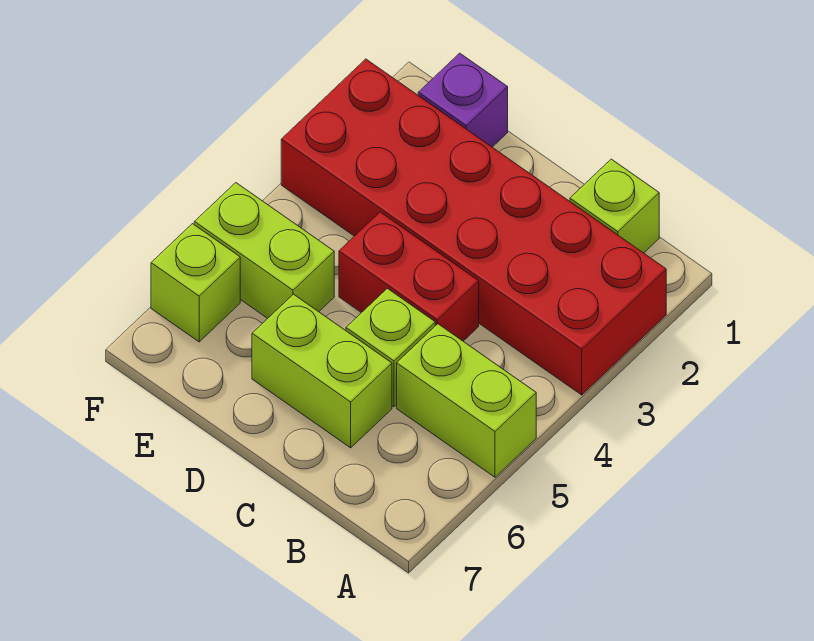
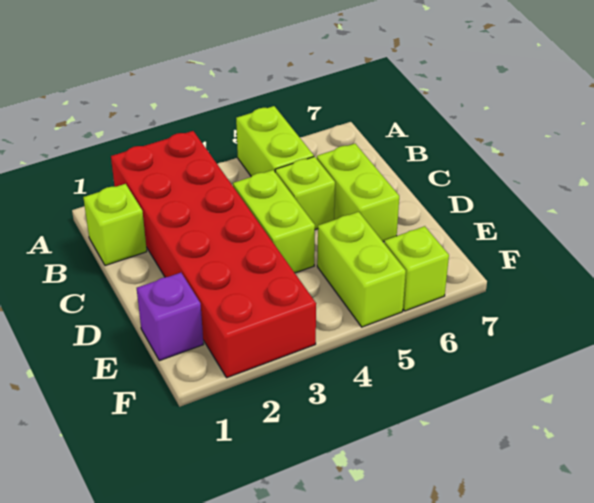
red 1x2 brick [339,212,479,341] -> lime 1x2 brick [233,170,315,273]

